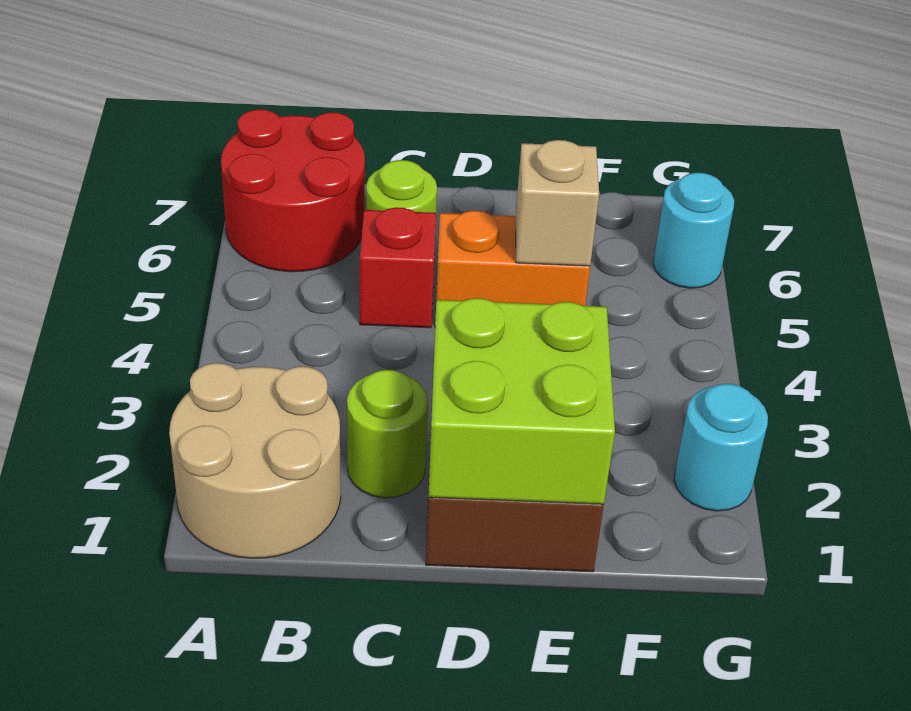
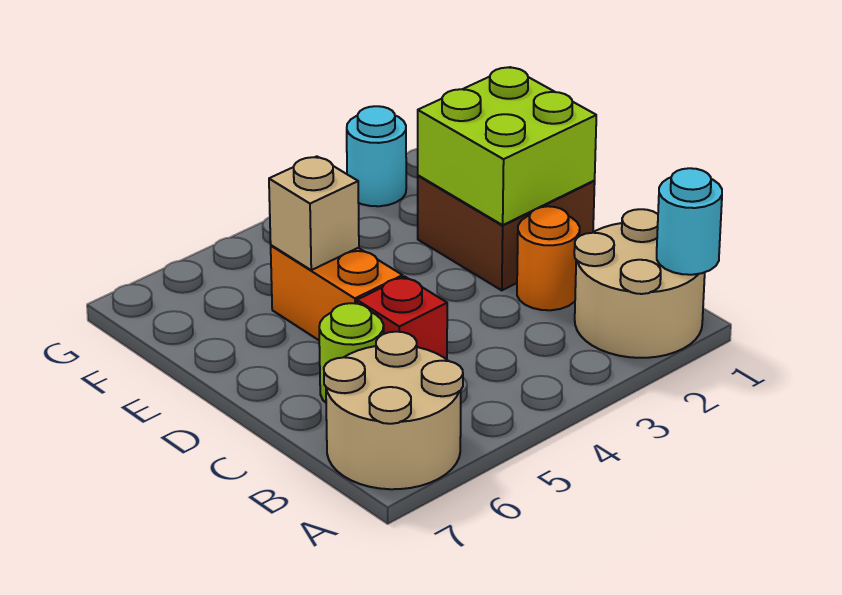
red 2x2 round brick [221,109,365,272] -> tan 2x2 round brick [324,332,463,489]
lime 1x1 round brick [347,370,428,498] -> orange 1x1 round brick [517,206,580,310]
cyan 1x1 round brick [653,173,734,288] -> cyan 1x1 round brick moved to [657,168,722,275]

